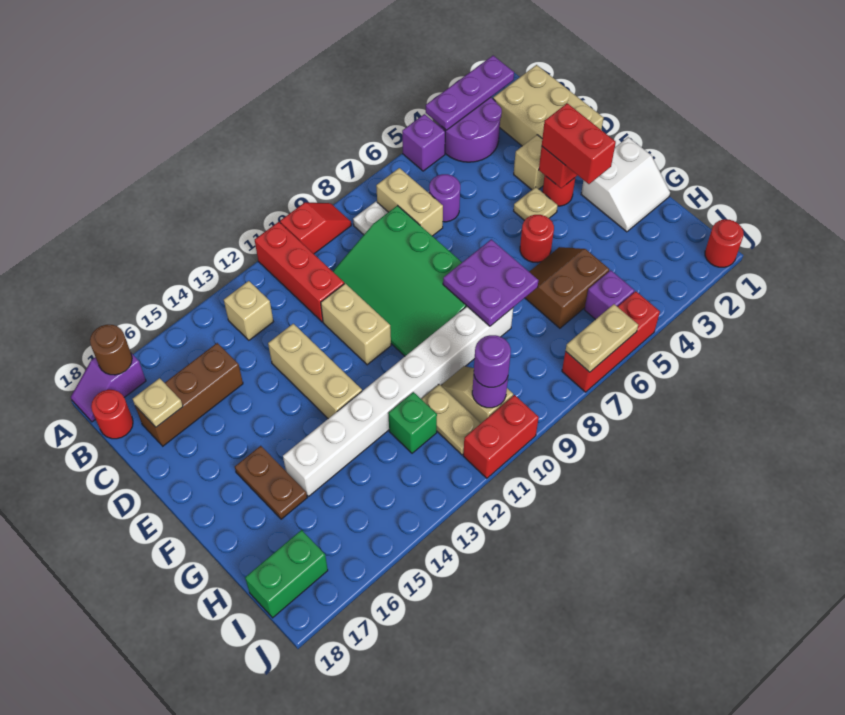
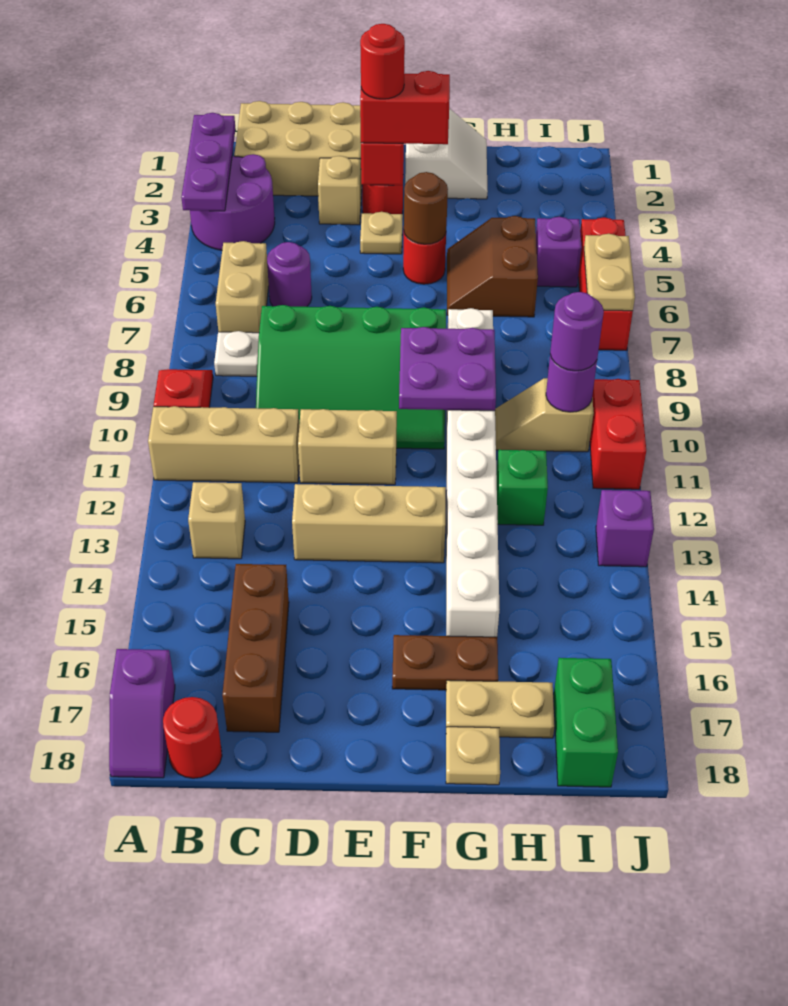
purple 1x1 brick [402,114,445,171] -> purple 1x1 brick moved to [596,490,654,567]
red 1x3 brick [255,222,344,322] -> tan 1x3 brick [148,406,299,483]
brown 1x1 round brick [90,325,132,375] -> brown 1x1 round brick moved to [404,172,448,244]
tan 1x2 brick [376,168,443,236] -> tan 1x2 brick turned to [216,241,269,333]
tan 1x1 plate [133,378,183,427] -> tan 1x1 plate moved to [446,727,500,785]
purple 2x2 plate [443,239,539,326] -> purple 2x2 plate moved to [399,327,496,411]
tan 1x2 plate [422,384,481,455] -> tan 1x2 plate moved to [446,680,555,738]
red 1x1 round brick [705,219,744,267] -> red 1x1 round brick moved to [360,24,405,99]

